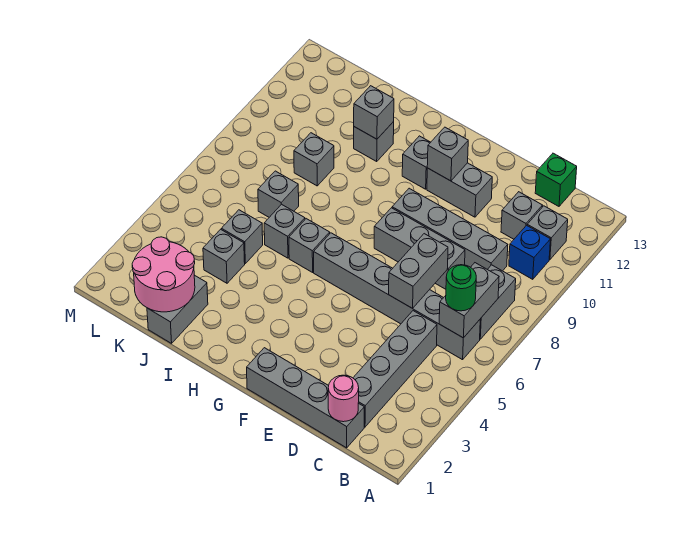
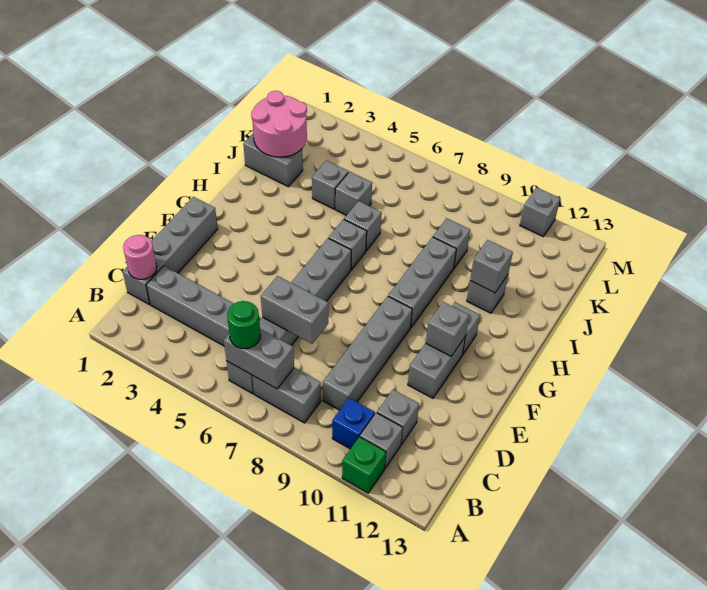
green 1x1 brick [535,153,577,206] -> green 1x1 brick moved to [342,437,386,493]
grey 1x3 brick [374,208,465,289] -> grey 1x3 brick moved to [388,237,456,328]
grey 1x1 brick [258,171,299,217] -> grey 1x1 brick moved to [520,187,560,236]

